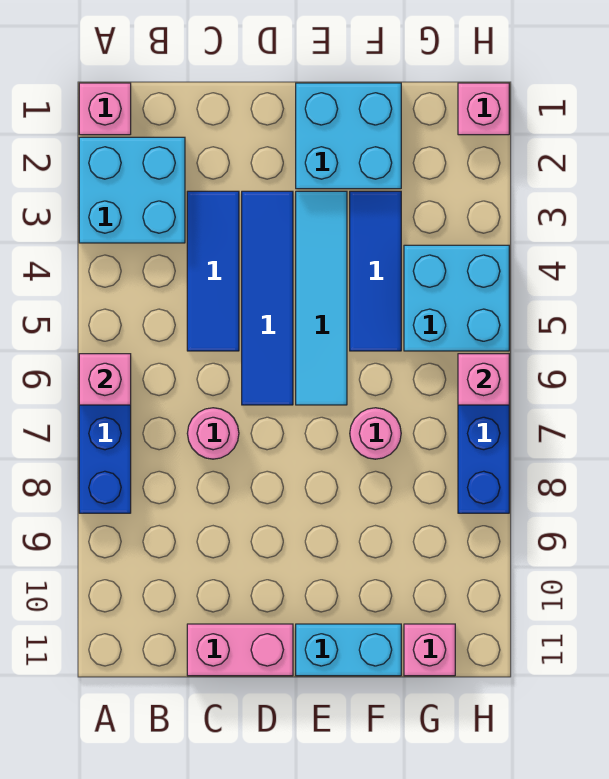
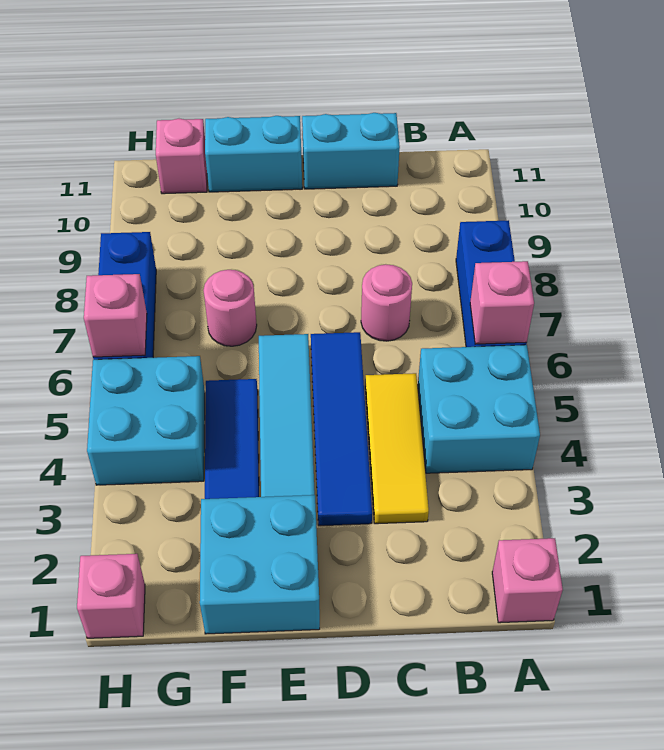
cyan 2x2 brick [79,137,185,243] -> cyan 2x2 brick moved to [418,345,540,473]
blue 1x3 tile [187,191,239,351] -> yellow 1x3 tile [365,373,429,524]
pink 1x2 brick [187,624,293,676] -> cyan 1x2 brick [302,113,400,189]

